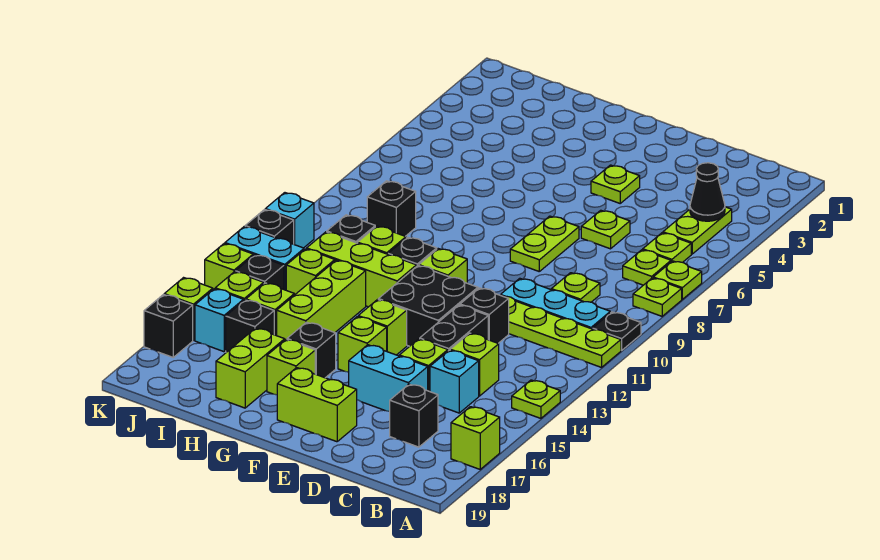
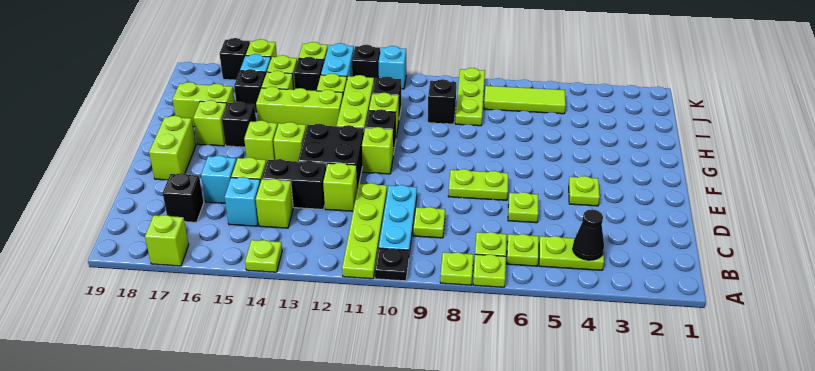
black 1x1 brick [460,288,509,343] -> lime 1x1 brick [323,163,357,211]
cyan 1x2 brick [349,345,428,412] -> cyan 1x1 brick [201,156,237,203]
none -> lime 1x3 plate [455,68,485,126]
none -> lime 1x3 tile [484,86,566,114]

